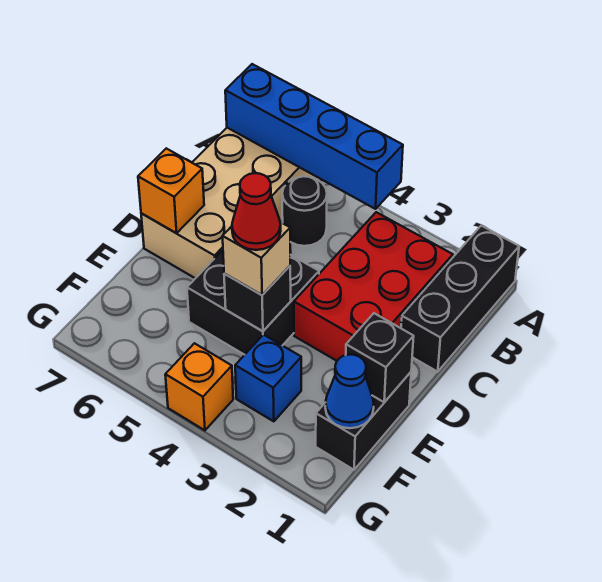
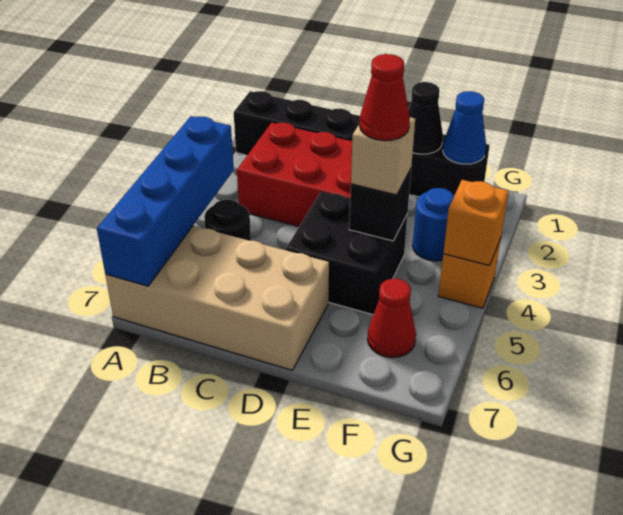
orange 1x1 brick [138,148,204,233] -> orange 1x1 brick moved to [443,180,509,266]
black 1x1 brick [346,313,414,402] -> black 1x1 cone [409,82,443,154]
blue 1x1 brick [235,335,301,421] -> blue 1x1 round brick [413,188,454,261]
none -> red 1x1 cone [368,279,416,358]

